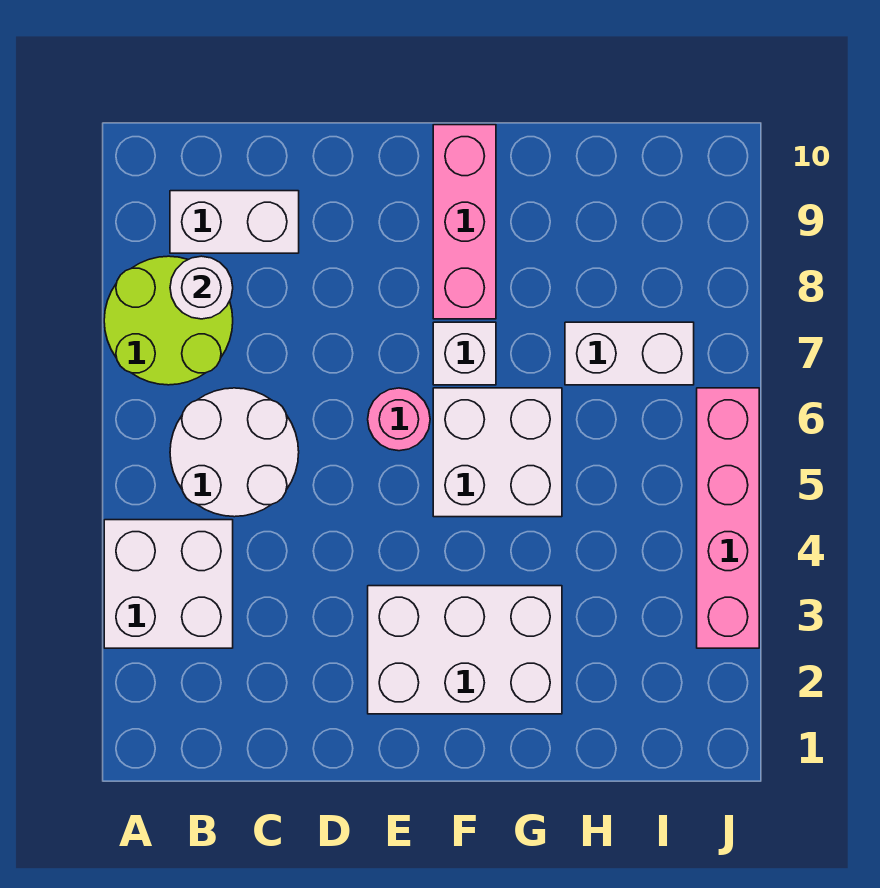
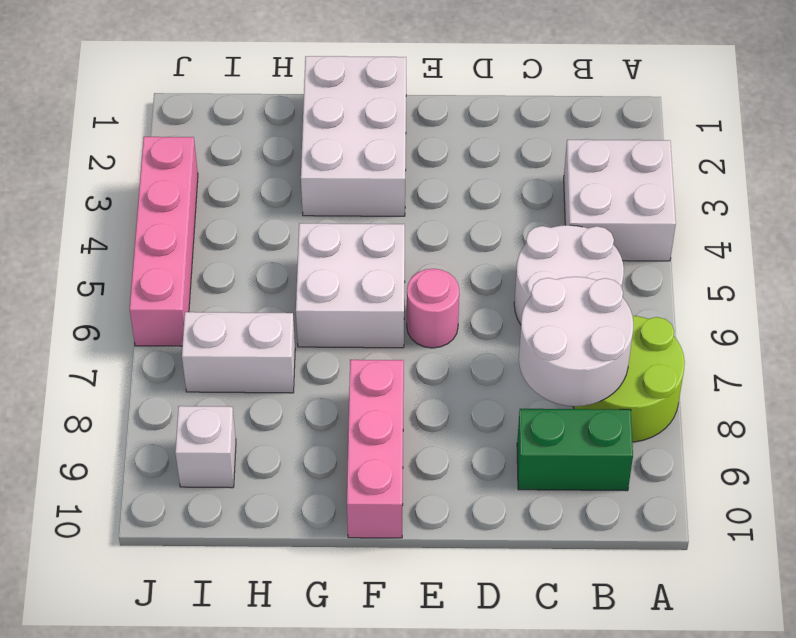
white 1x1 round brick [170,256,233,319] -> white 2x2 round brick [519,277,633,406]
white 1x2 brick [170,191,299,253] -> green 1x2 brick [517,409,633,491]
white 2x3 brick [368,586,562,714] -> white 2x3 brick turned to [301,56,406,216]
white 1x1 brick [433,322,496,385] -> white 1x1 brick moved to [175,406,236,488]

